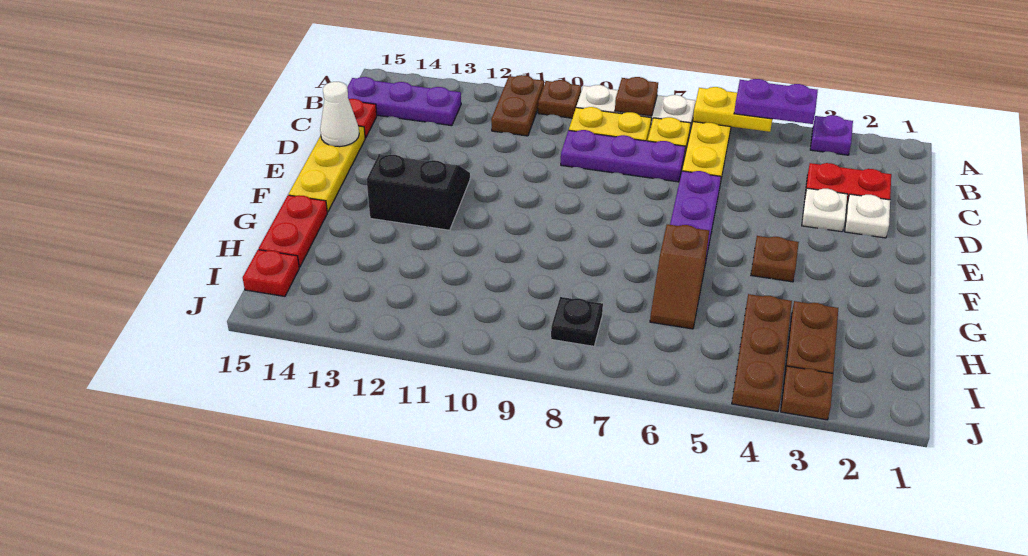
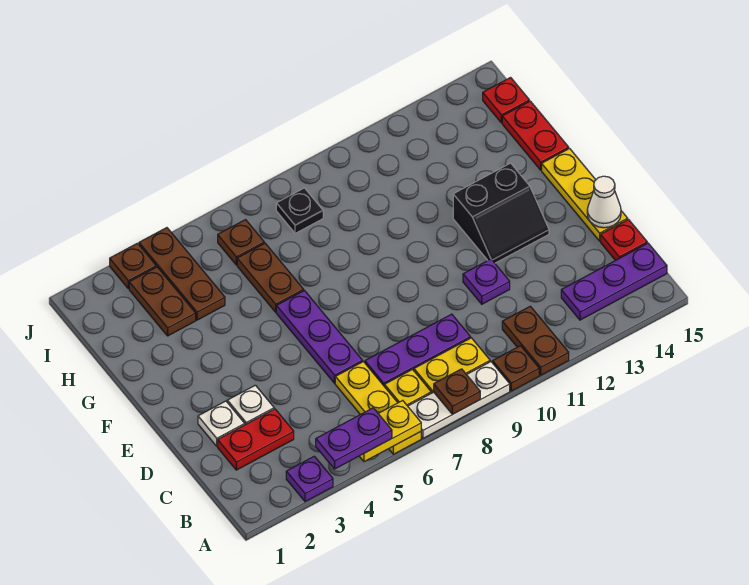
none -> purple 1x1 plate [463,259,510,304]
brown 1x1 plate [751,236,799,282] -> brown 1x1 plate moved to [218,220,264,265]
brown 1x2 slope [650,224,709,329] -> brown 1x2 plate [237,243,304,312]

